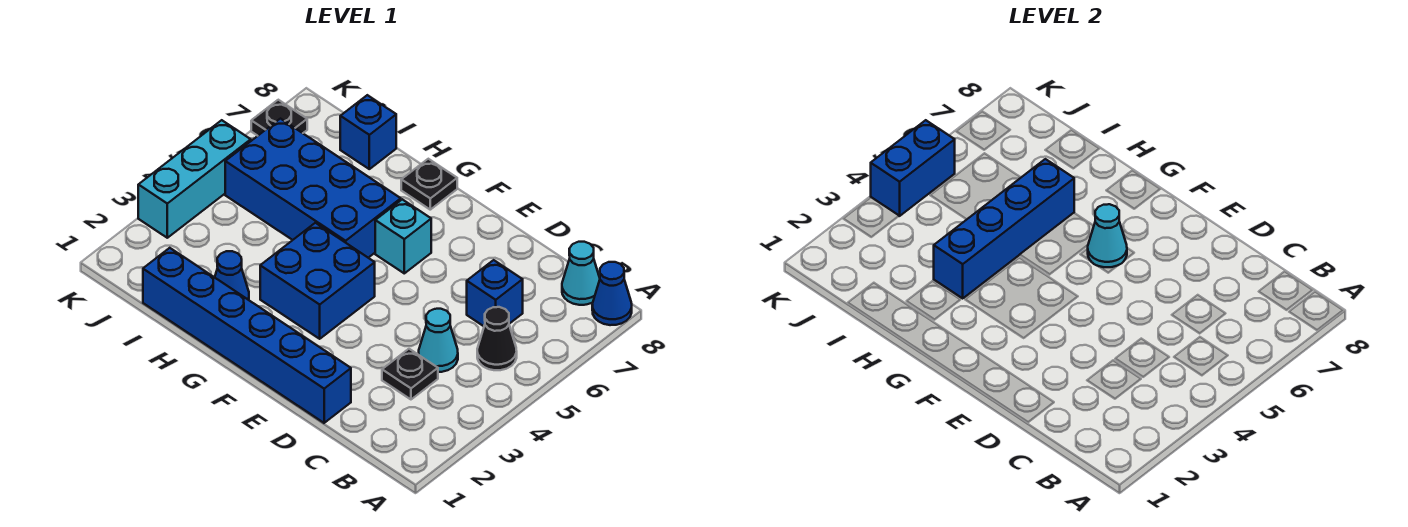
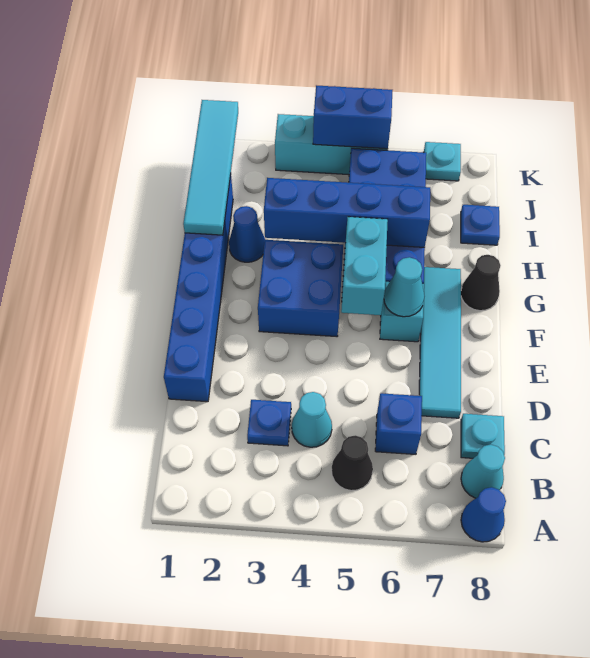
black 1x1 plate [382,349,438,399] -> blue 1x1 plate [247,400,291,446]
none -> cyan 1x1 plate [461,414,505,458]
none -> cyan 1x4 tile [419,267,461,418]
none -> cyan 1x2 brick [341,217,388,315]
black 1x1 plate [401,159,457,210] -> black 1x1 cone [461,255,501,311]
none -> cyan 1x4 tile [183,100,238,235]
blue 1x1 brick [340,95,396,169] -> blue 1x1 plate [461,205,500,245]
black 1x1 plate [251,100,307,136] -> cyan 1x1 plate [424,142,461,181]

